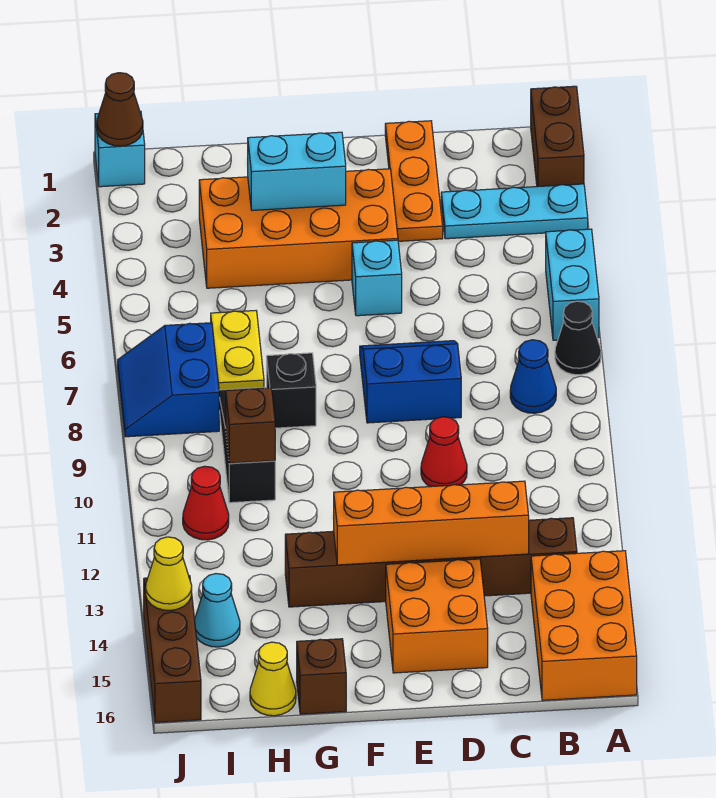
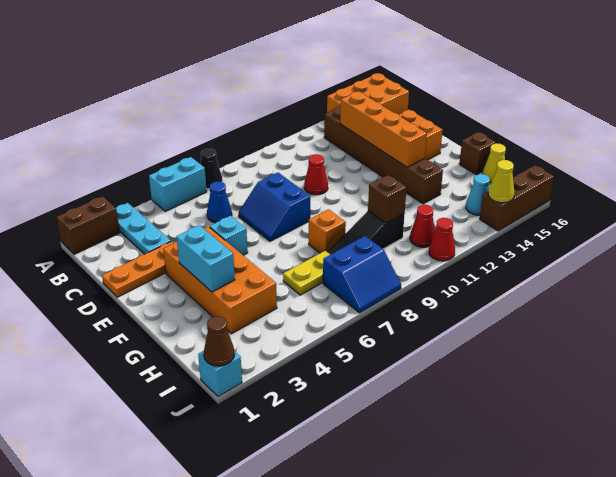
blue 1x1 cone [510,340,556,413] -> blue 1x1 cone moved to [207,181,232,223]
black 1x1 brick [267,353,316,428] -> orange 1x1 brick [309,209,346,253]
none -> red 1x1 cone [429,218,455,261]

